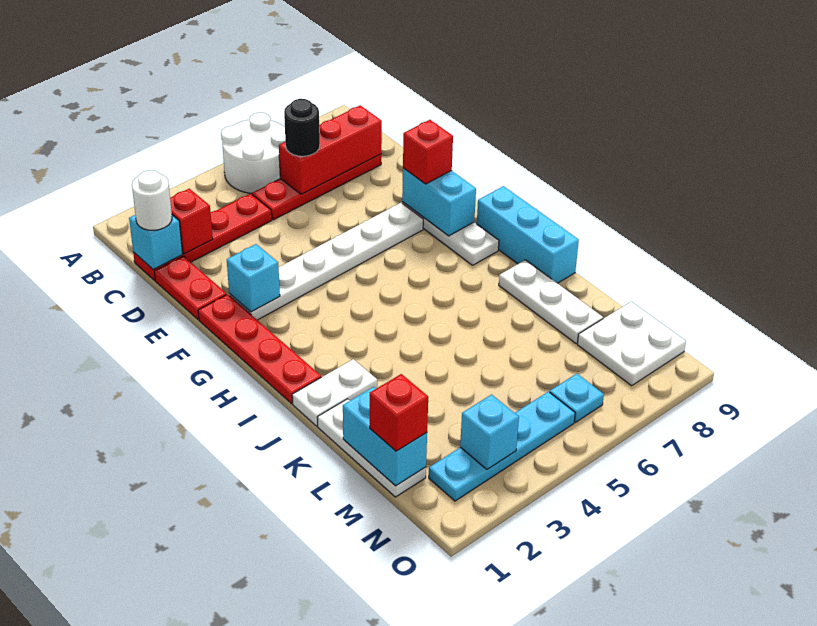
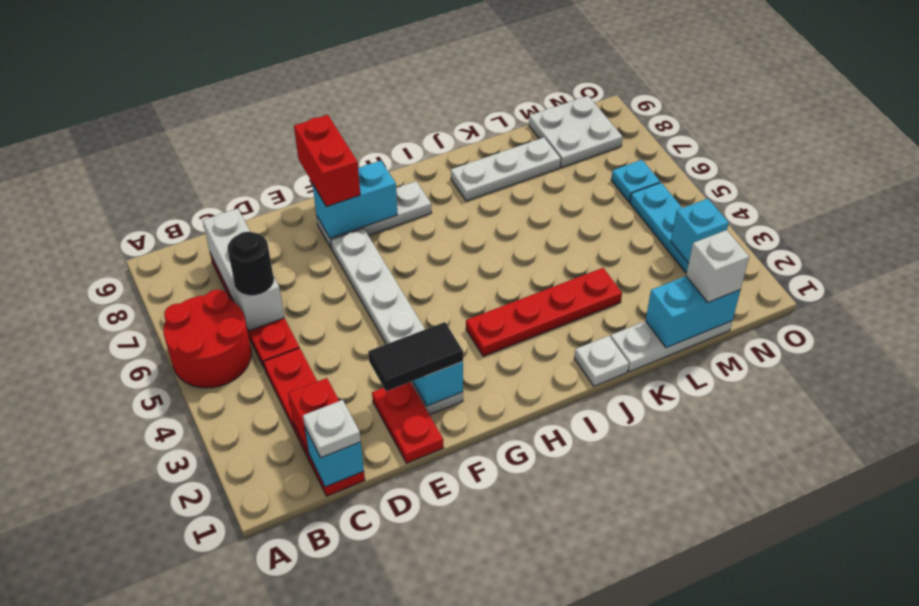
white 2x2 round brick [221,113,285,193] -> red 2x2 round brick [163,290,251,388]
white 1x1 round brick [132,170,172,230] -> white 1x1 plate [303,400,361,458]
red 1x3 brick [279,105,382,194] -> white 1x3 brick [203,208,284,331]
red 1x2 plate [154,256,227,320] -> red 1x2 plate turned to [372,382,444,463]
none -> black 1x2 tile [368,322,463,391]
red 1x4 plate [198,294,321,404] -> red 1x4 plate moved to [466,268,622,356]
red 1x1 brick [403,120,453,184] -> red 1x2 brick [294,115,360,207]
cyan 1x3 brick [477,186,579,283] -> none
white 1x2 plate [292,359,377,426] -> white 1x1 plate [574,336,629,386]
red 1x1 brick [370,374,428,451] -> white 1x1 brick [686,230,749,302]

